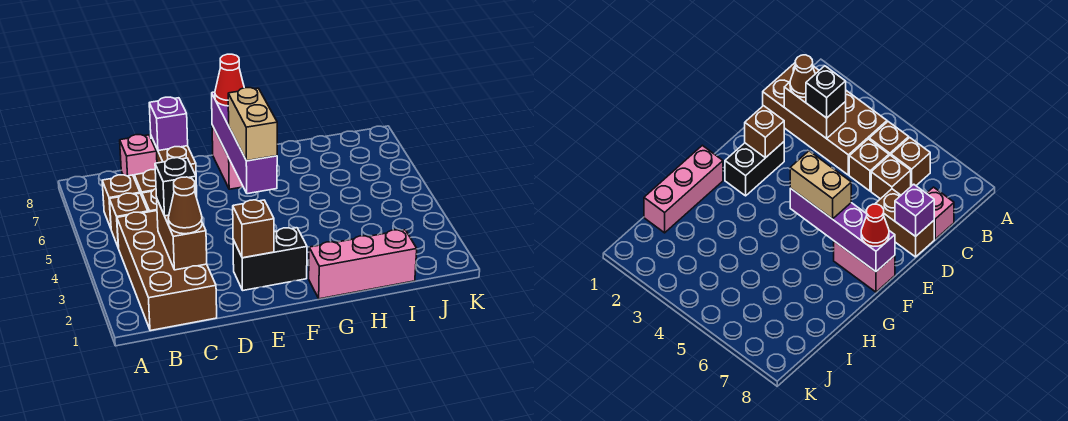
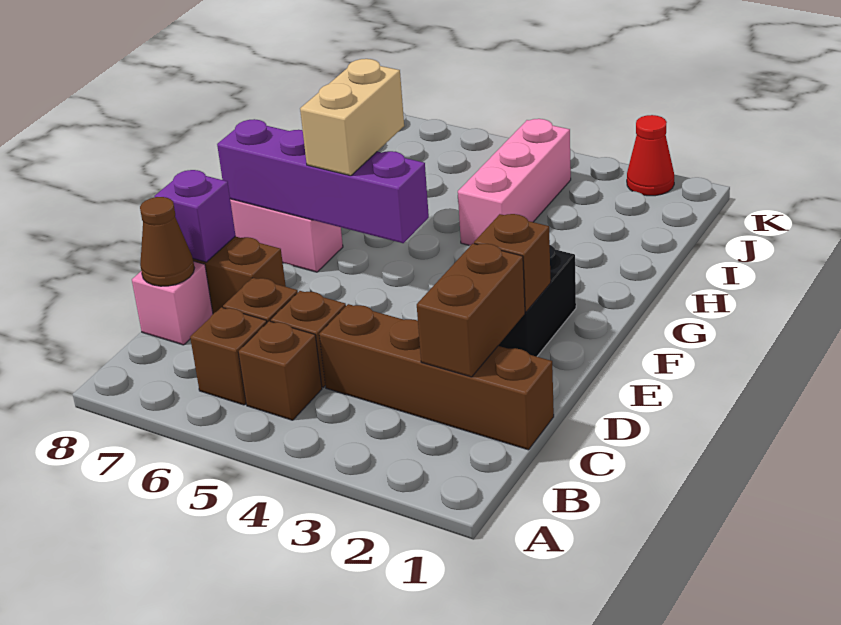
brown 2x4 brick [117,211,217,331] -> brown 1x4 brick [319,304,554,450]
brown 1x2 brick [157,200,207,270] -> brown 1x2 brick turned to [417,243,525,377]
brown 1x1 cone [168,177,202,234] -> brown 1x1 cone moved to [140,197,194,286]
black 1x1 brick [155,158,197,216] -> none
tan 1x2 brick [228,88,277,161] -> tan 1x2 brick turned to [300,59,404,176]
red 1x1 cone [215,54,244,106] -> red 1x1 cone moved to [627,115,674,196]
pink 1x3 brick [309,230,417,299] -> pink 1x3 brick moved to [458,119,571,245]

